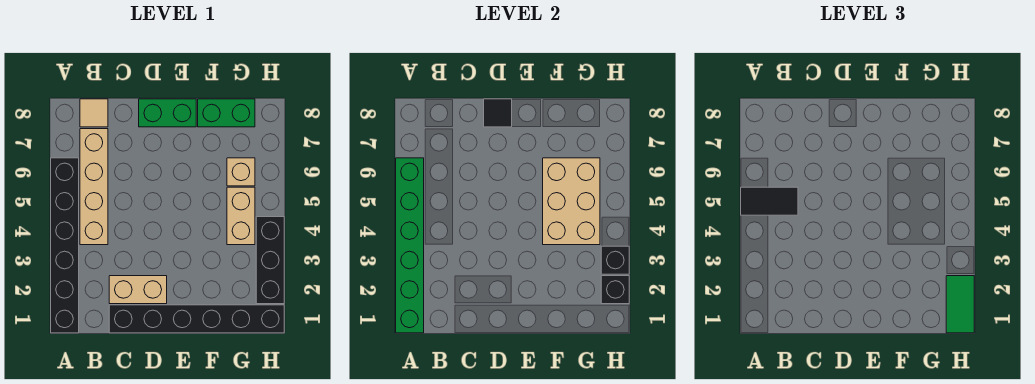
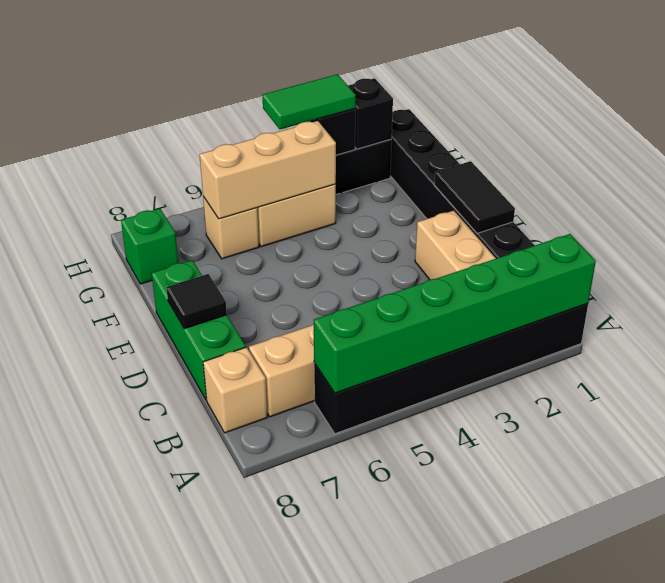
black 1x2 tile [741,187,798,215] -> black 1x2 tile moved to [434,161,515,233]
tan 1x1 tile [80,99,108,127] -> tan 1x1 brick [203,347,267,433]
green 1x2 brick [139,99,196,127] -> green 1x3 brick [152,260,246,400]
tan 2x3 brick [543,158,600,245] -> tan 1x3 brick [200,121,336,219]
green 1x2 brick [198,99,255,127] -> green 1x1 brick [121,209,178,284]
green 1x2 tile [946,276,974,333] -> green 1x2 tile moved to [262,74,356,129]

